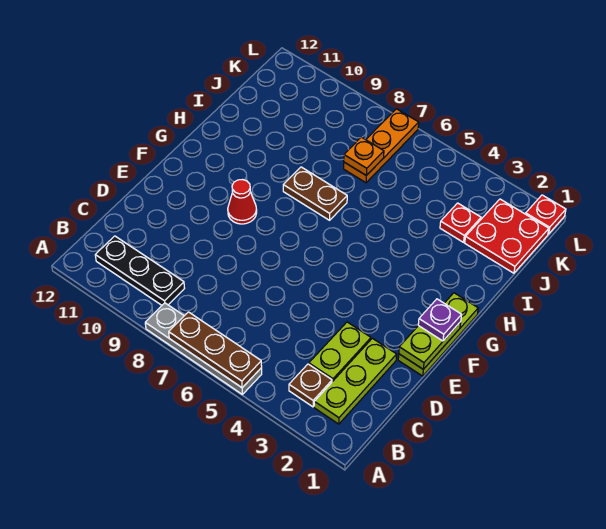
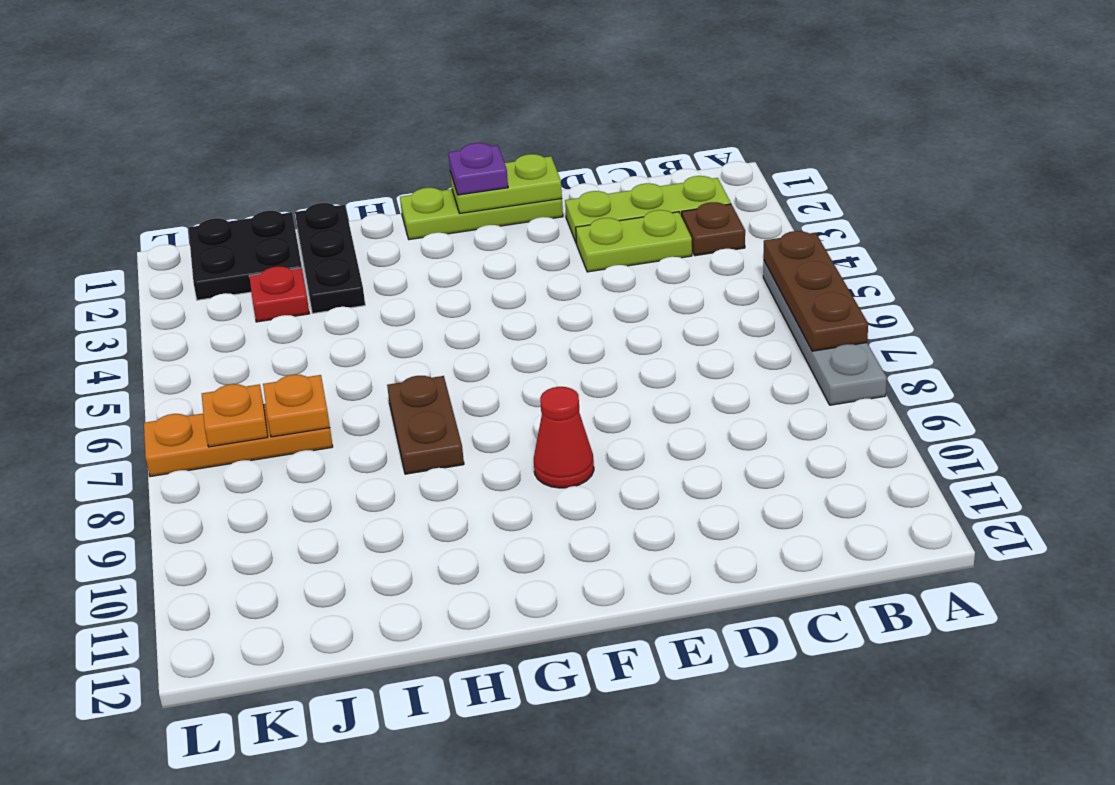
black 1x3 plate [95,236,185,305] -> black 1x3 plate moved to [295,203,365,313]
red 2x2 plate [465,199,549,273] -> black 2x2 plate [189,211,302,300]
none -> orange 1x1 plate [202,384,268,447]
red 1x1 plate [526,195,566,234] -> none

